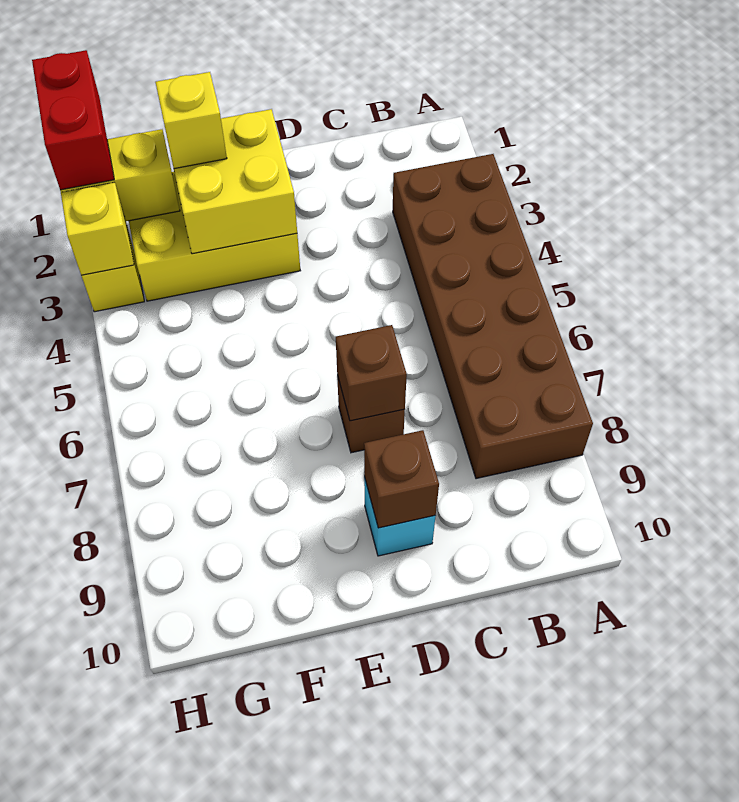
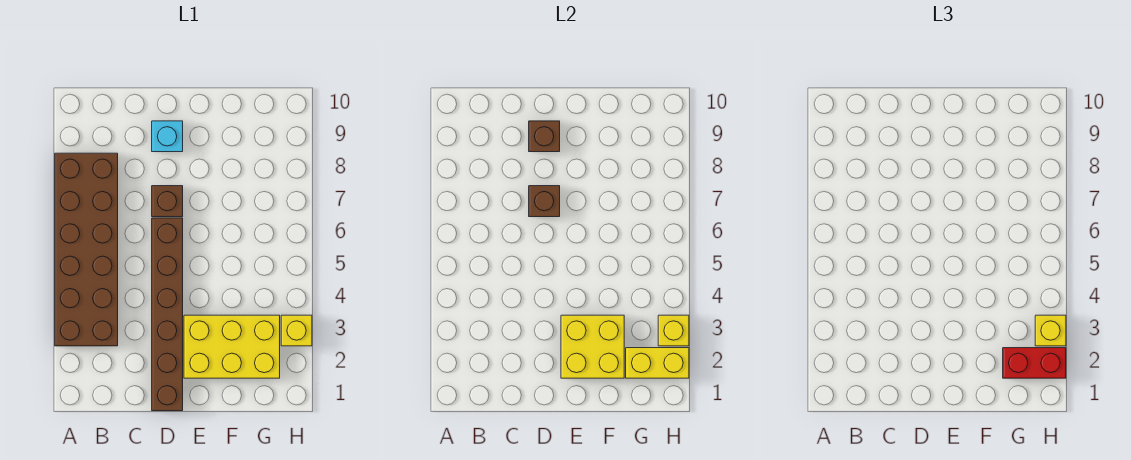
none -> brown 1x6 brick [152,218,183,411]
yellow 1x1 brick [155,72,227,169] -> yellow 1x1 brick moved to [1035,315,1066,346]
red 1x2 brick [32,50,114,190] -> red 1x2 brick turned to [1003,348,1066,378]

